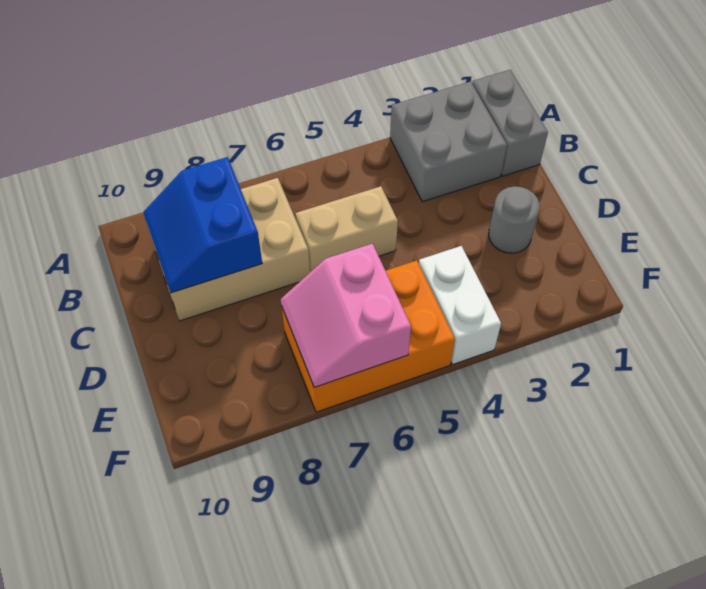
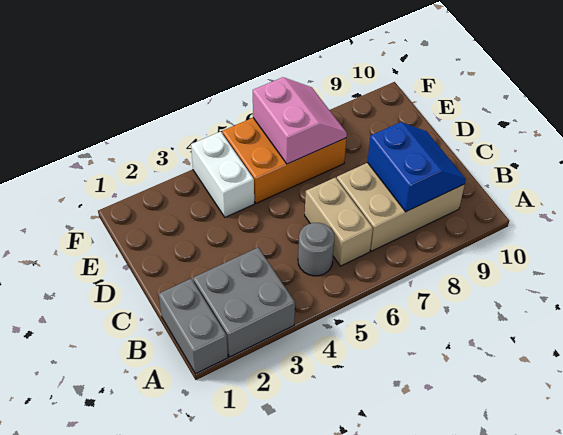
tan 1x2 brick [295,186,398,272] -> tan 1x2 brick turned to [305,178,373,266]
grey 1x1 round brick [489,186,540,253] -> grey 1x1 round brick moved to [298,223,334,276]

